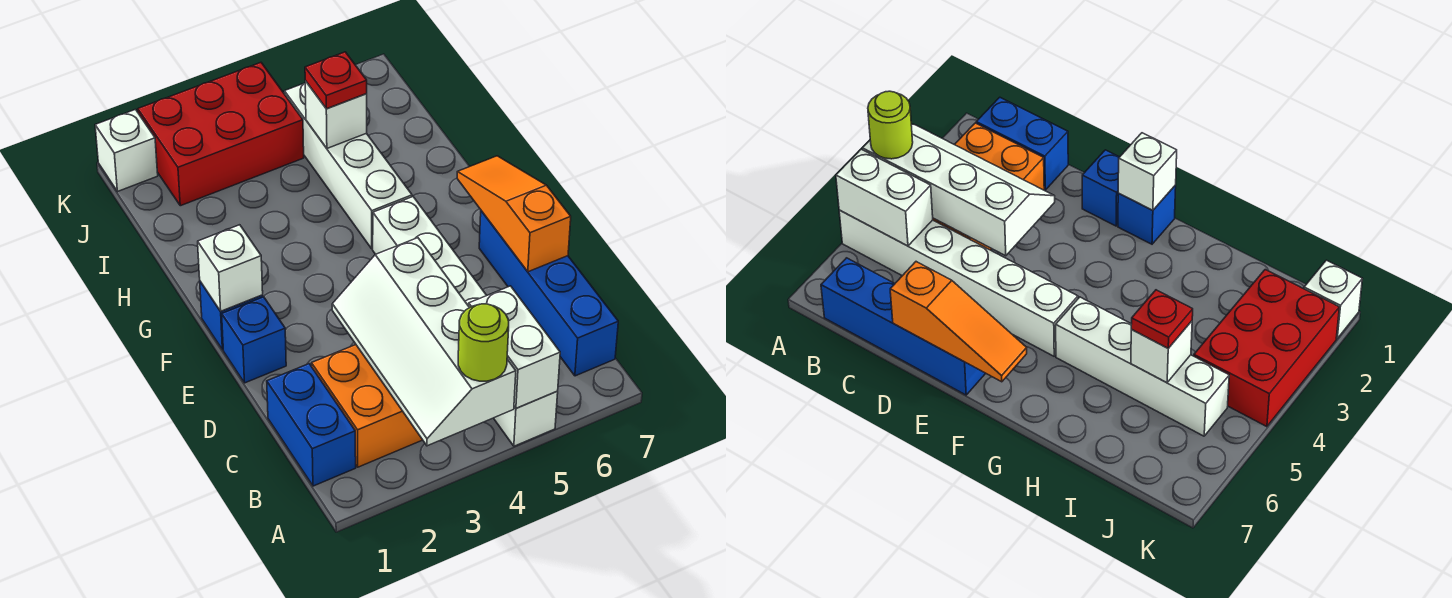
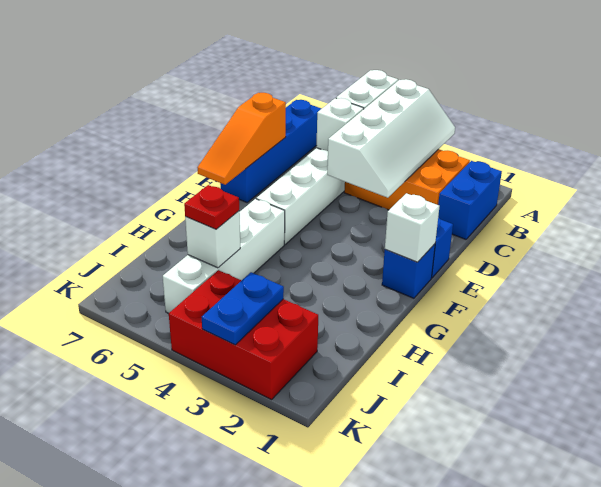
lime 1x1 round brick [458,304,509,381] -> none
none -> blue 1x2 plate [202,272,284,345]
white 1x1 brick [95,110,158,192] -> white 1x1 brick moved to [316,98,364,151]

